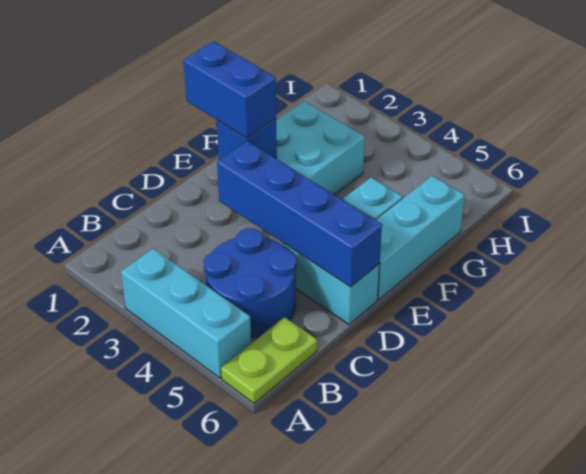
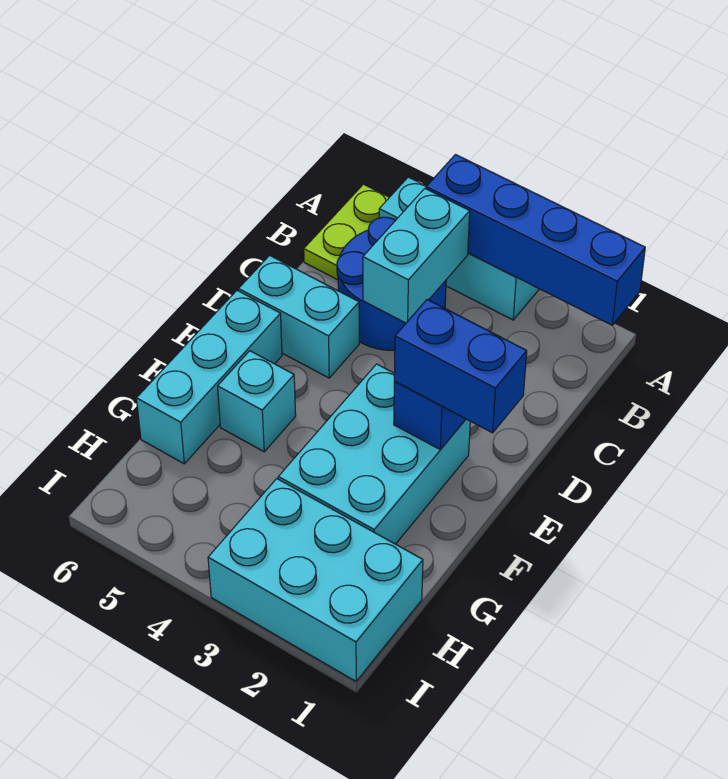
none -> cyan 1x2 brick [363,189,470,323]
blue 1x4 brick [217,141,382,287] -> blue 1x4 brick moved to [426,155,645,325]
none -> cyan 2x3 brick [208,479,423,681]

